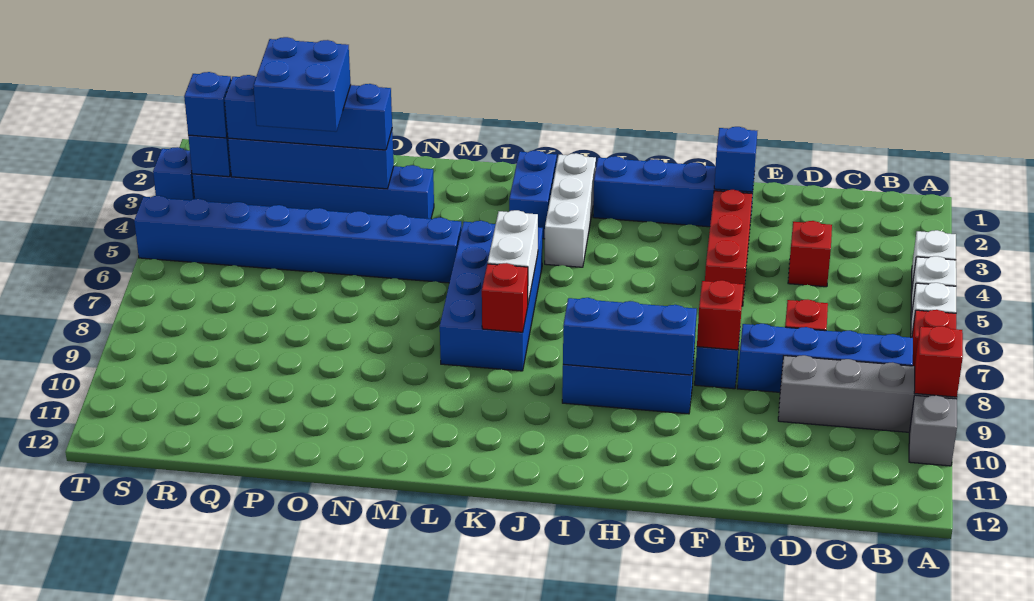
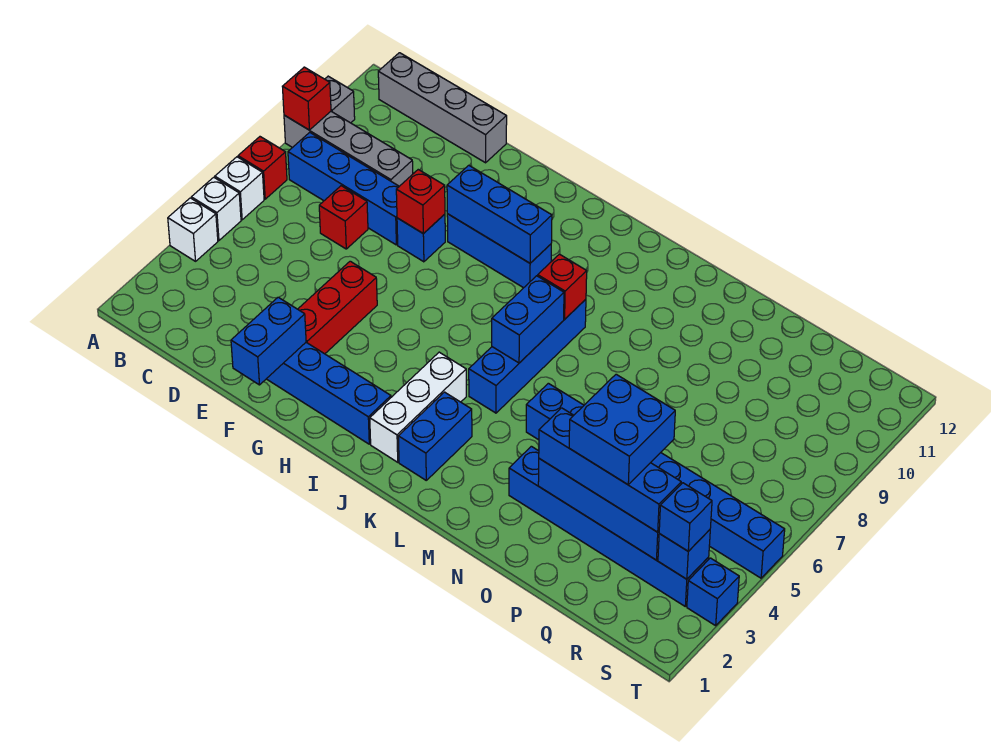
none -> grey 1x4 brick [378,53,507,163]
red 1x1 brick [788,221,832,287] -> none
blue 1x1 brick [714,127,757,192] -> blue 1x2 brick [231,297,306,385]
blue 2x4 brick [440,221,543,371] -> blue 1x4 brick [469,299,586,413]
white 1x2 brick [488,210,538,302] -> blue 1x2 brick [492,276,564,363]

